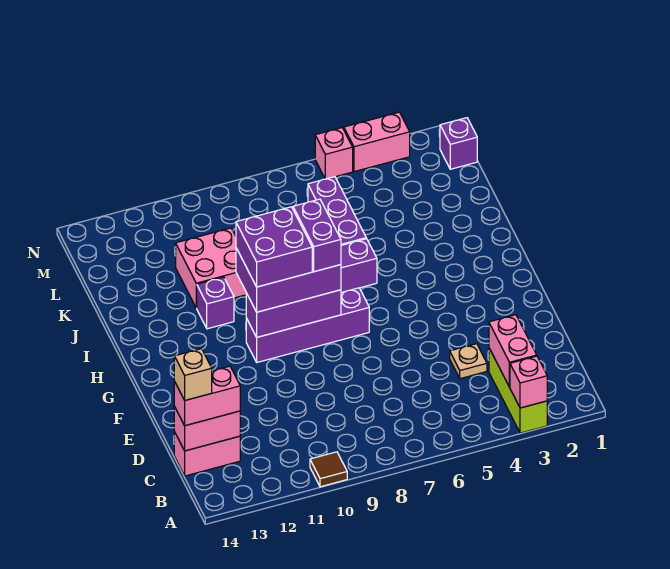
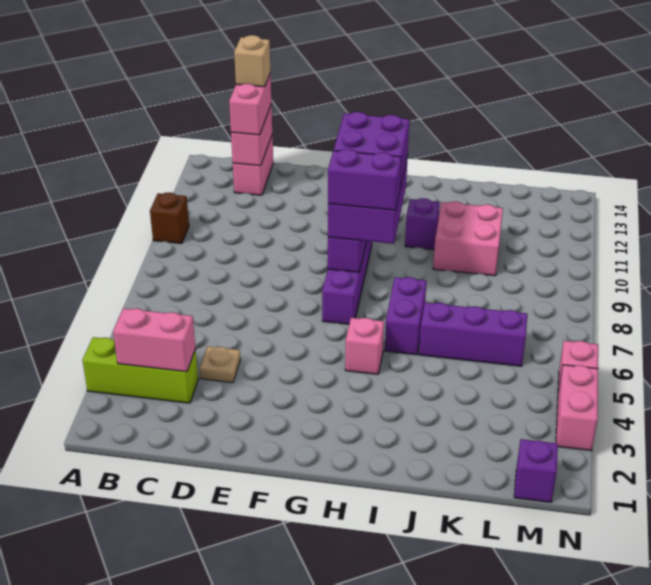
pink 1x1 brick [510,356,547,408] -> pink 1x1 brick moved to [345,318,384,374]
brown 1x1 tile [310,452,347,487] -> brown 1x1 brick [150,193,189,244]

